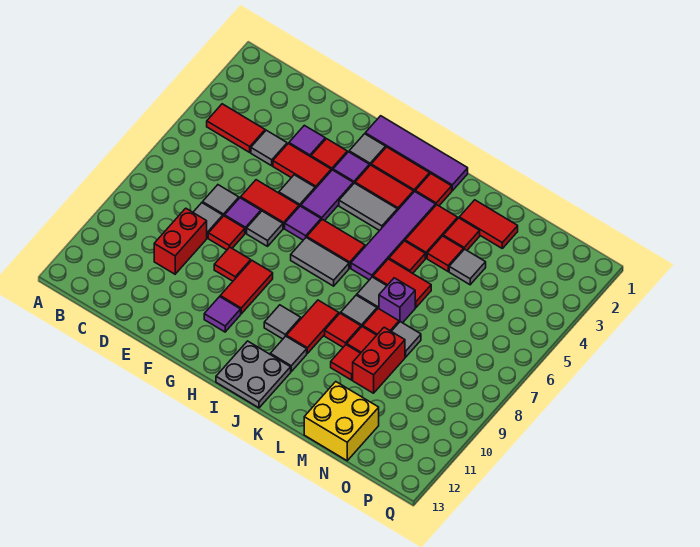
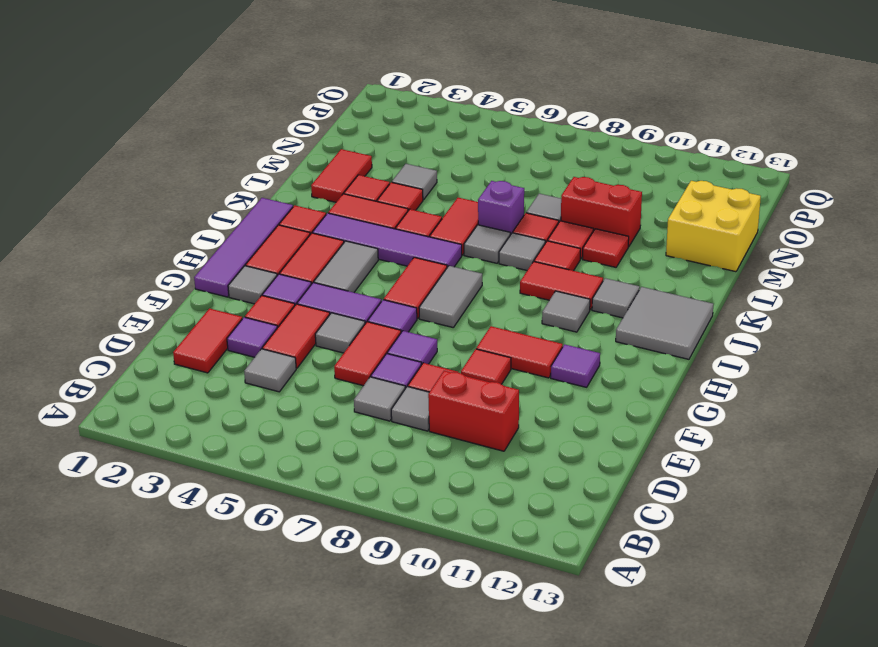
red 1x2 tile [207,104,265,152] -> red 1x2 tile moved to [173,308,242,373]
grey 1x1 tile [247,211,283,246] -> purple 1x1 tile [387,331,437,365]
grey 2x2 plate [216,341,291,408] -> grey 2x2 tile [616,287,713,359]

